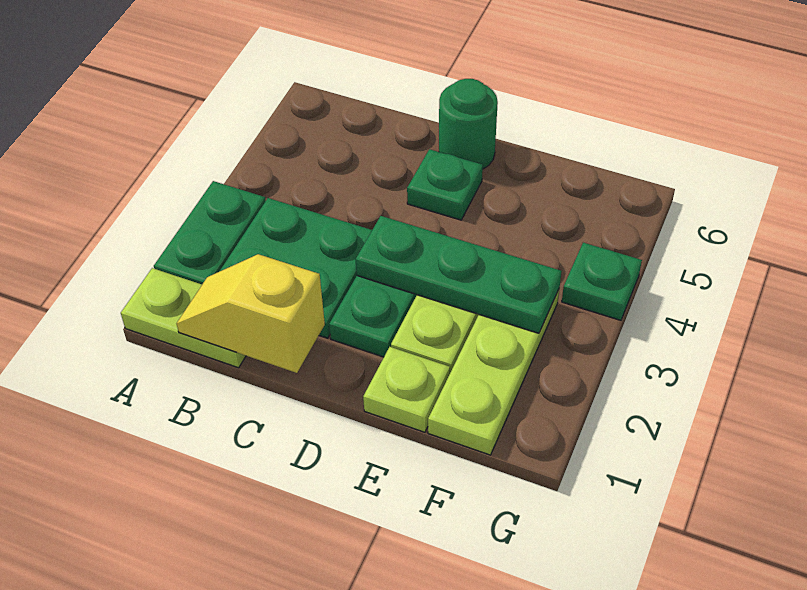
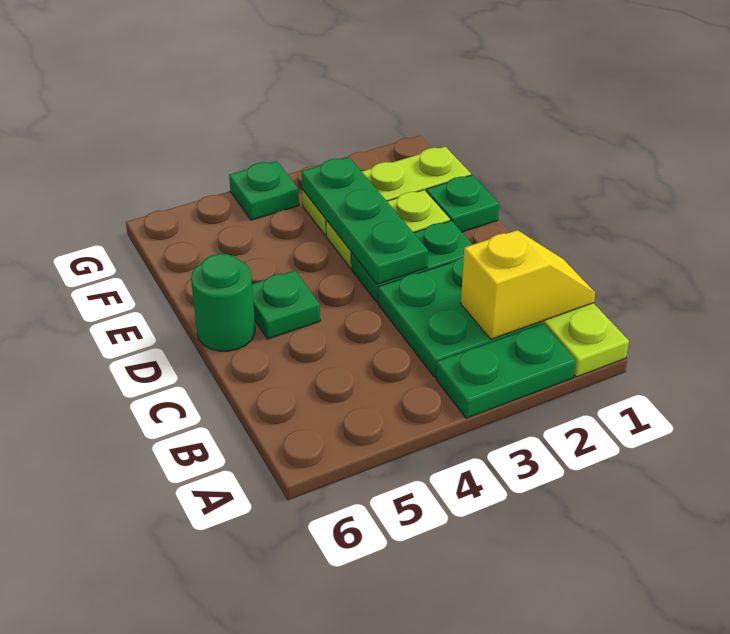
yellow 1x2 slope [177,254,325,373] -> yellow 1x2 slope turned to [461,230,595,339]
lime 1x1 plate [363,347,450,432] -> green 1x1 plate [426,175,499,232]

